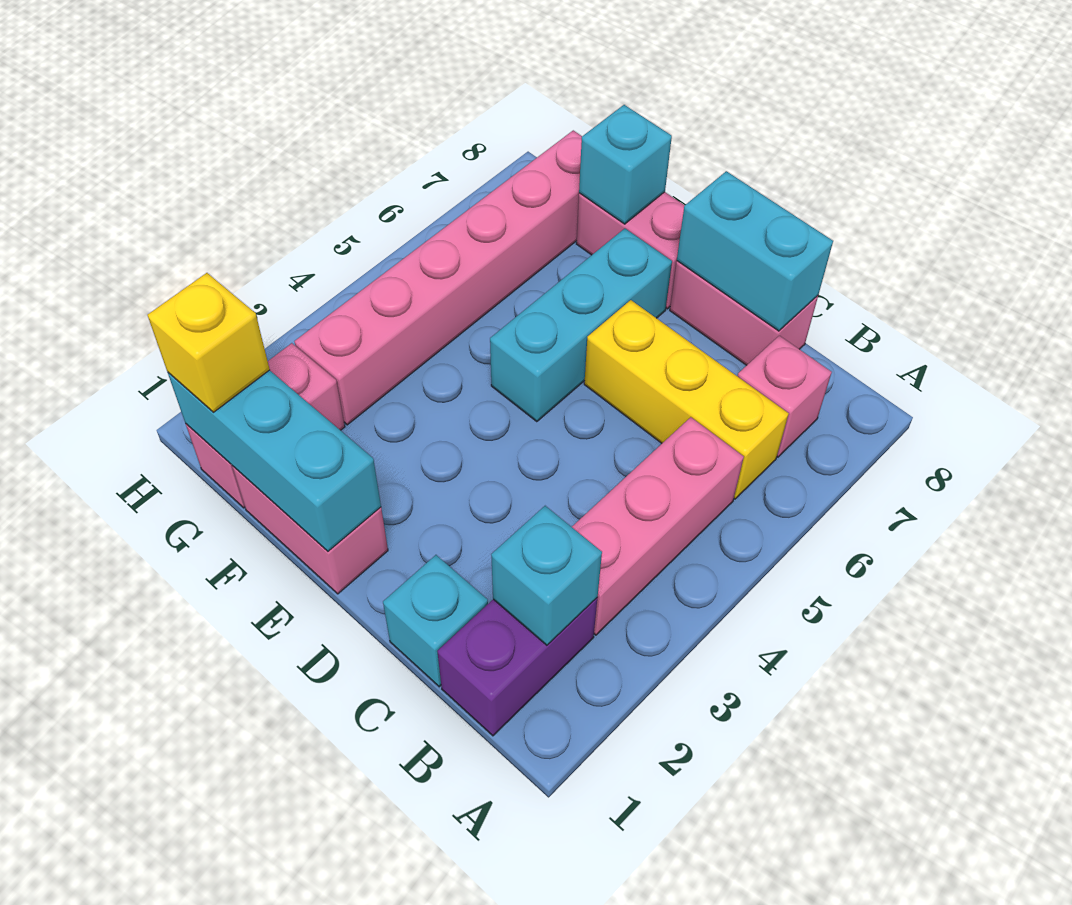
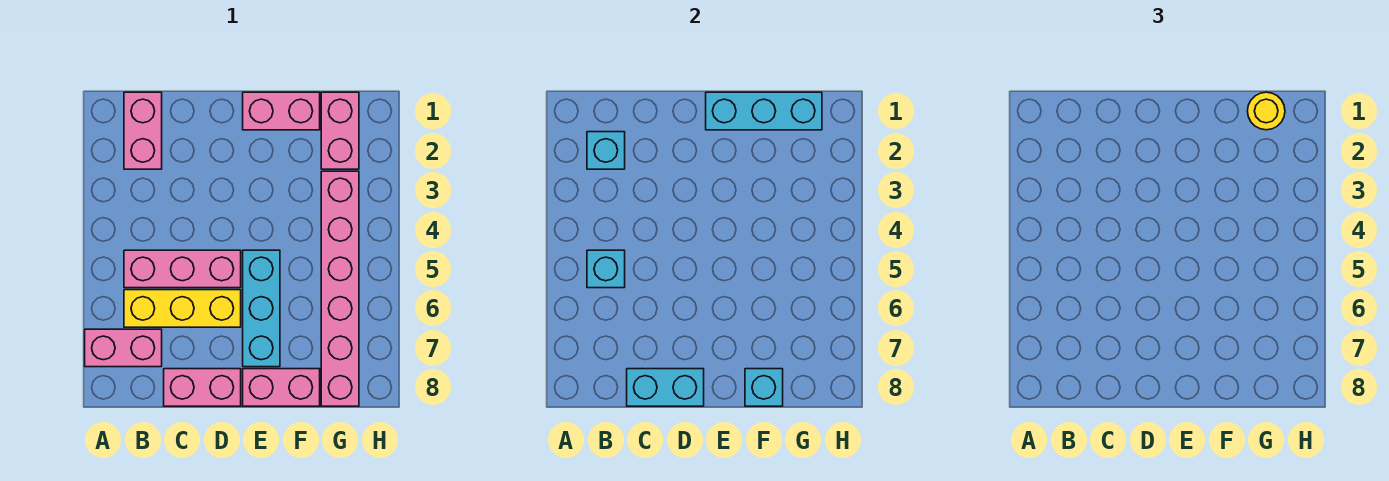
purple 1x2 brick [437,598,597,736] -> pink 1x2 brick [124,92,162,169]
pink 1x3 brick [572,417,744,635] -> pink 1x3 brick turned to [124,250,241,288]
pink 1x1 brick [738,336,832,457] -> pink 1x2 brick [85,329,162,367]
cyan 1x1 brick [383,555,488,687] -> cyan 1x1 brick moved to [587,250,625,288]
yellow 1x1 brick [148,273,270,412] -> yellow 1x1 round brick [1248,92,1285,130]

